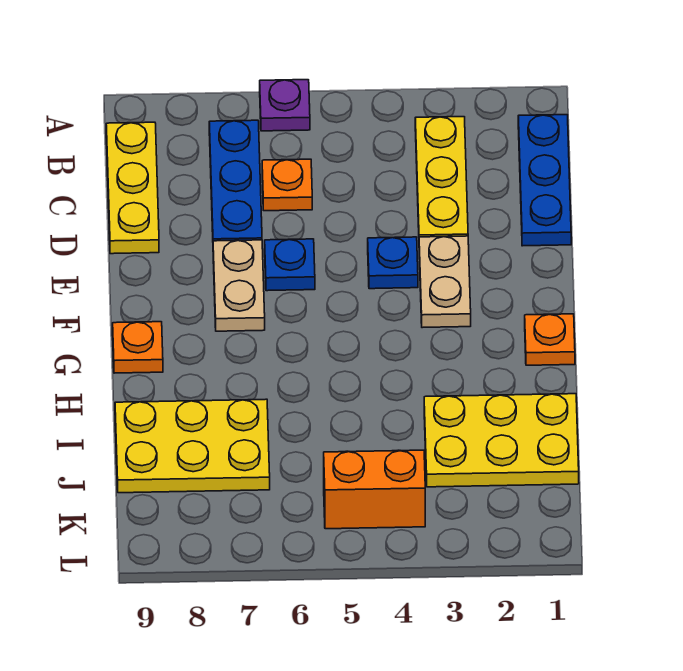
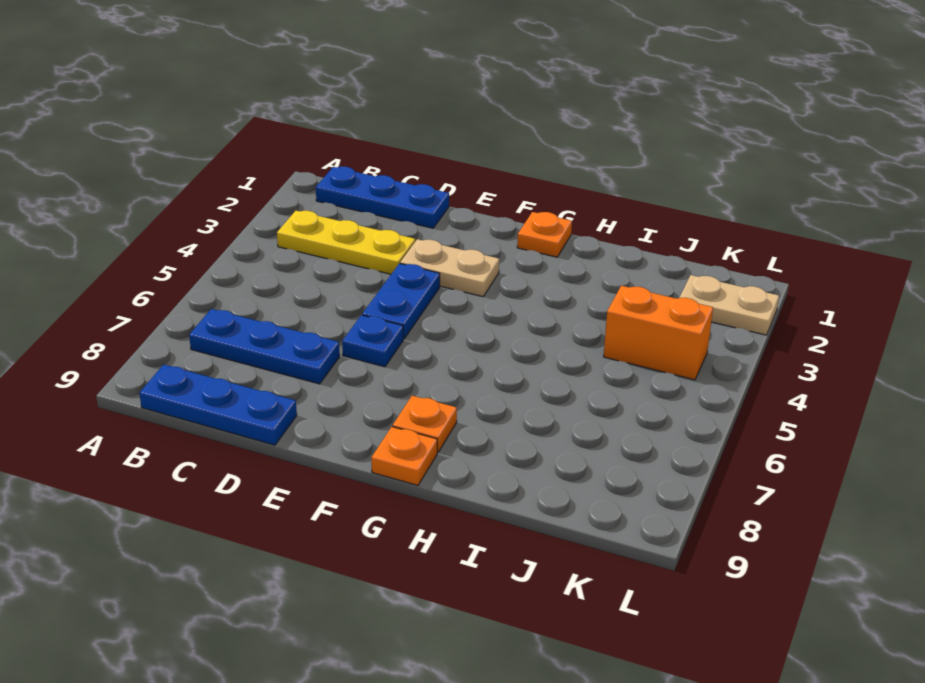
purple 1x1 plate [260,80,310,131] -> none
yellow 1x3 plate [106,122,159,254] -> blue 1x3 plate [139,365,297,445]
orange 1x1 plate [262,159,312,211] -> orange 1x1 plate moved to [393,396,457,452]
blue 1x1 plate [368,237,418,289] -> blue 1x2 plate [362,264,440,339]
tan 1x2 plate [213,240,265,331] -> tan 1x2 plate moved to [679,275,779,335]
yellow 2x3 plate [424,394,579,487] -> none
yellow 2x3 plate [115,399,270,493] -> none
orange 1x2 brick [324,450,425,529] -> orange 1x2 brick turned to [604,286,713,380]

